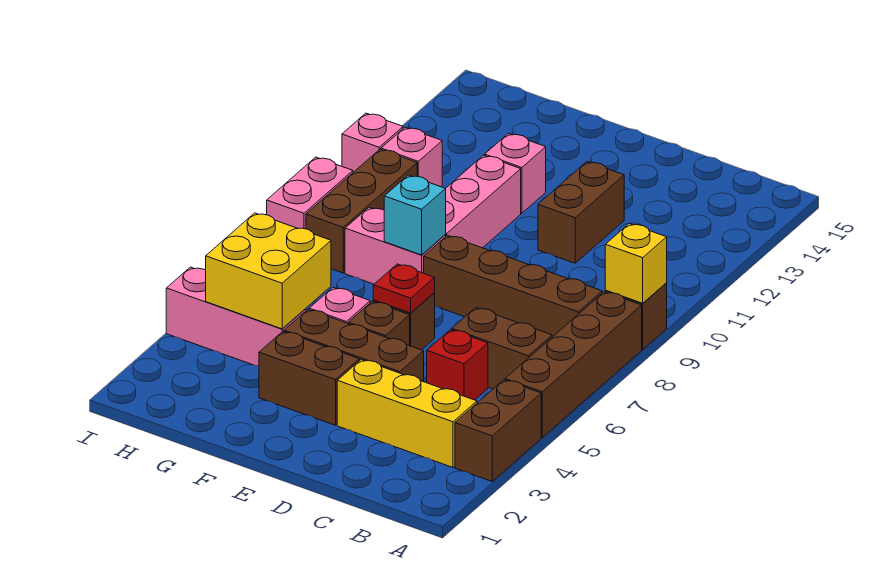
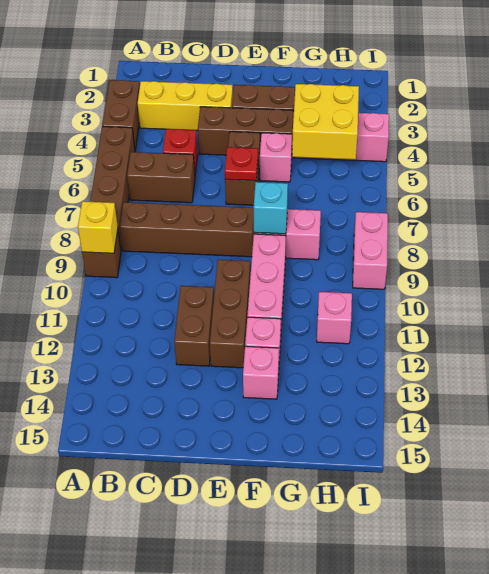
brown 1x3 brick [306,149,417,273] -> brown 1x3 brick moved to [210,260,250,368]
pink 1x1 brick [342,113,403,172] -> pink 1x1 brick moved to [243,346,279,399]

